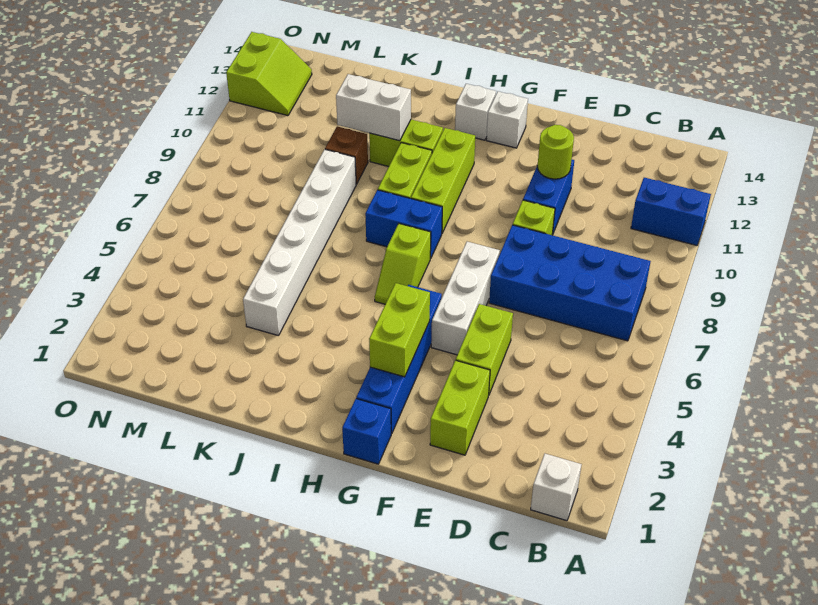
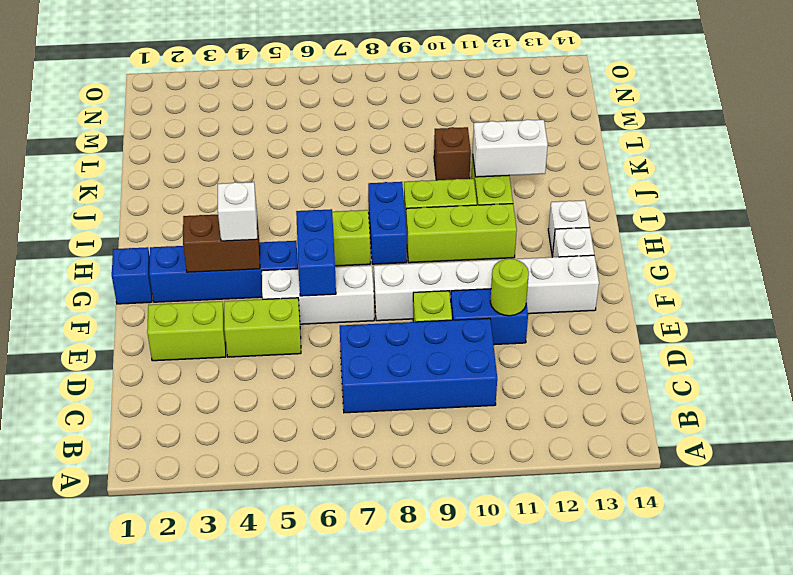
blue 1x2 brick [631,178,711,245] -> blue 1x2 brick moved to [296,209,336,296]
white 1x1 brick [531,454,582,521] -> white 1x1 brick moved to [218,182,257,241]
blue 2x4 brick [489,225,651,341] -> blue 2x4 brick turned to [340,318,497,413]
lime 1x2 brick [369,283,430,377] -> brown 1x2 brick [183,215,260,272]
white 1x2 brick [336,74,411,141] -> white 1x2 brick turned to [473,120,548,177]
white 1x6 brick [243,149,356,336] -> white 1x6 brick moved to [374,255,599,321]
lime 2x2 slope [226,32,312,116] -> none

